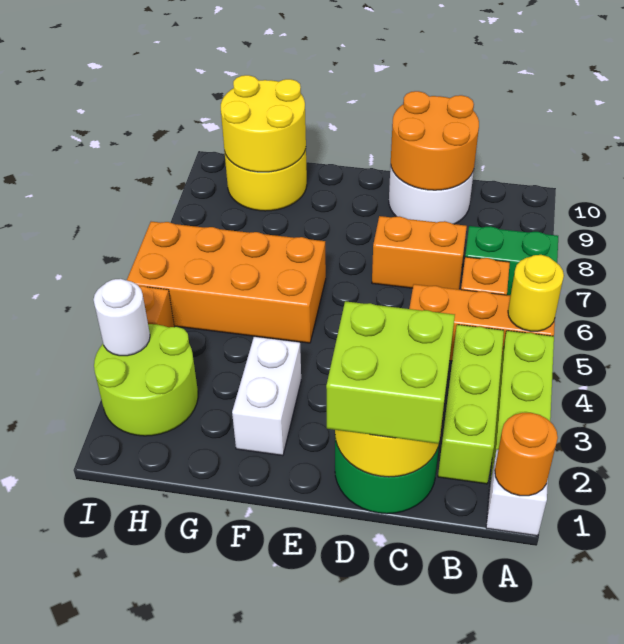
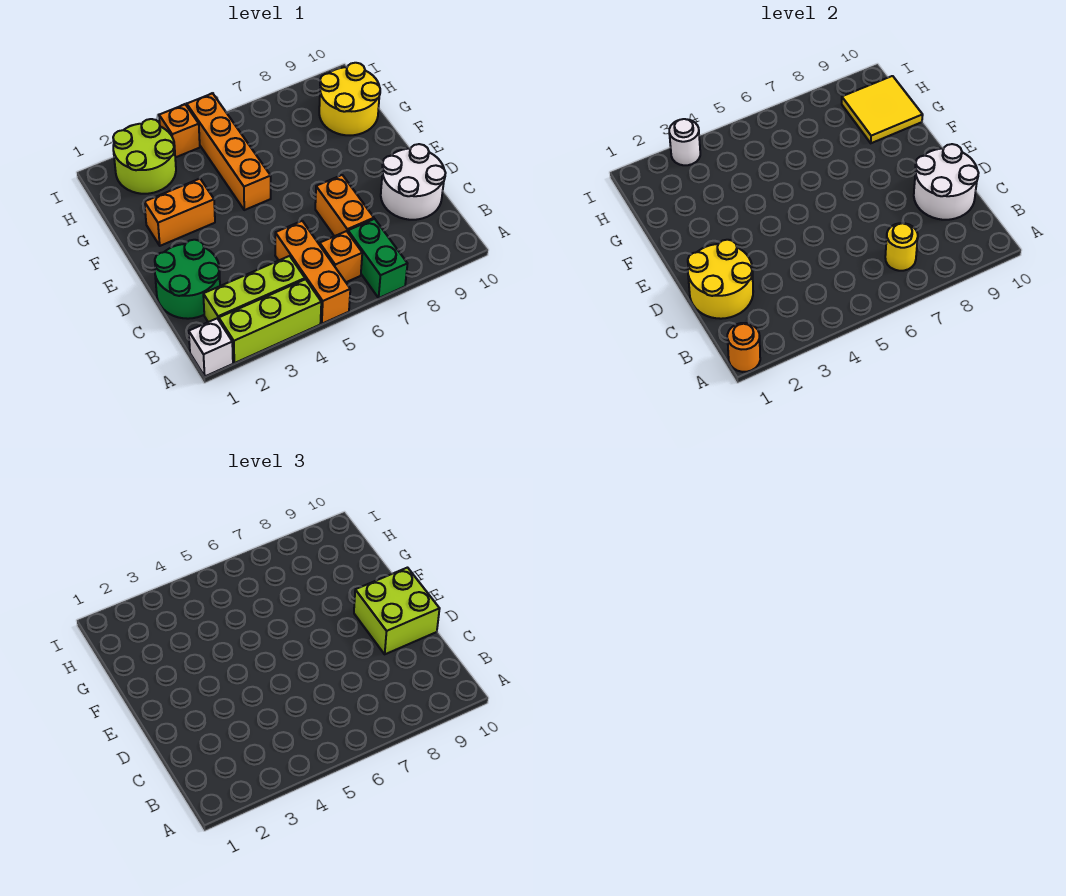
yellow 1x1 round brick [508,255,564,331] -> yellow 1x1 round brick moved to [885,223,918,271]
lime 2x2 brick [326,301,455,444] -> lime 2x2 brick moved to [354,568,440,654]
orange 2x2 round brick [391,91,479,190] -> white 2x2 round brick [914,144,978,220]
white 1x2 brick [232,337,301,456] -> orange 1x2 brick [144,179,215,246]
orange 2x4 brick [127,222,326,343] -> orange 1x4 brick [187,93,271,210]
yellow 2x2 round brick [221,75,306,172] -> yellow 2x2 tile [842,76,923,143]

